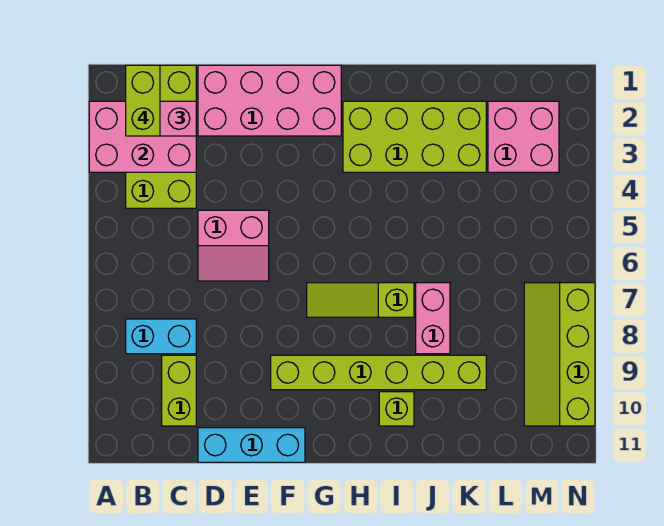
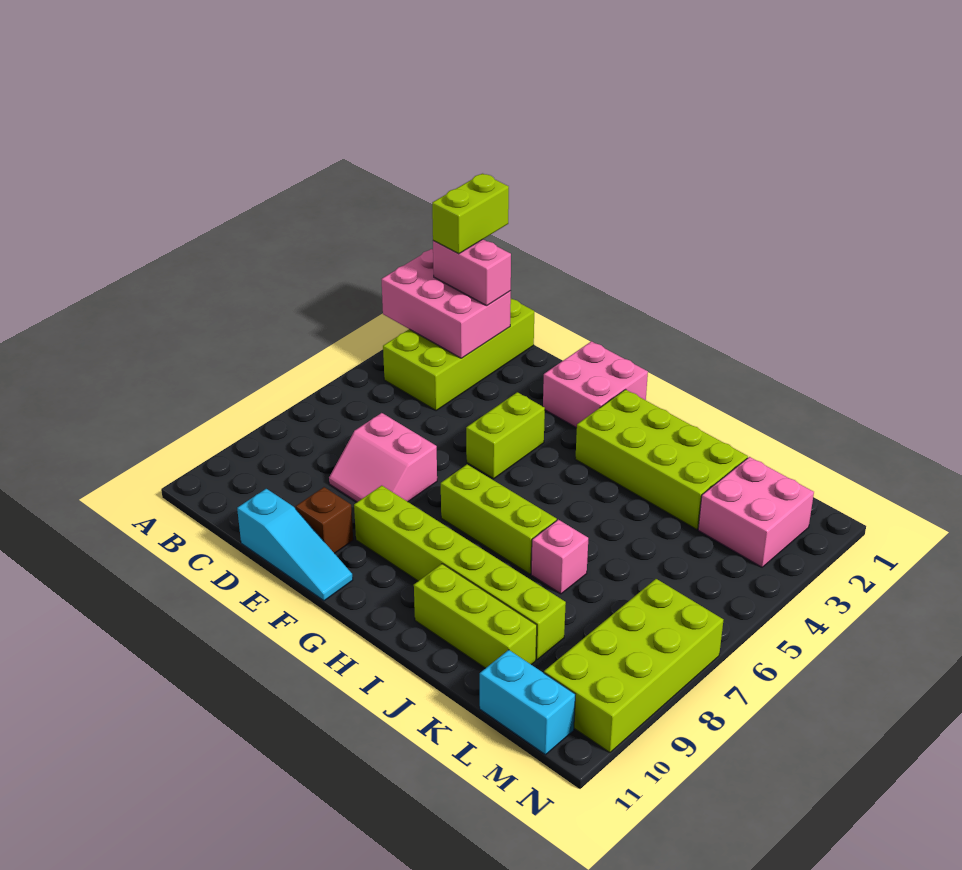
cyan 1x2 brick [126,319,196,354] -> cyan 1x2 brick moved to [480,650,575,755]
lime 1x2 brick [162,355,196,426] -> lime 1x2 brick moved to [466,392,545,479]
pink 2x4 brick [198,65,341,136] -> pink 2x2 brick [543,341,648,428]
pink 2x2 slope [198,210,269,281] -> pink 2x2 slope moved to [329,413,437,502]
cyan 1x3 brick [198,428,305,462] -> cyan 1x3 slope [237,489,353,601]
none -> brown 1x1 brick [296,487,353,553]
lime 1x3 slope [307,283,414,317] -> lime 1x3 brick [441,465,557,574]
lime 1x1 brick [379,392,414,426] -> lime 1x3 brick [414,564,537,668]
pink 1x2 brick [416,283,450,354] -> pink 1x1 brick [531,520,588,594]
lime 2x4 slope [524,283,595,426] -> lime 2x4 brick [544,579,723,753]

